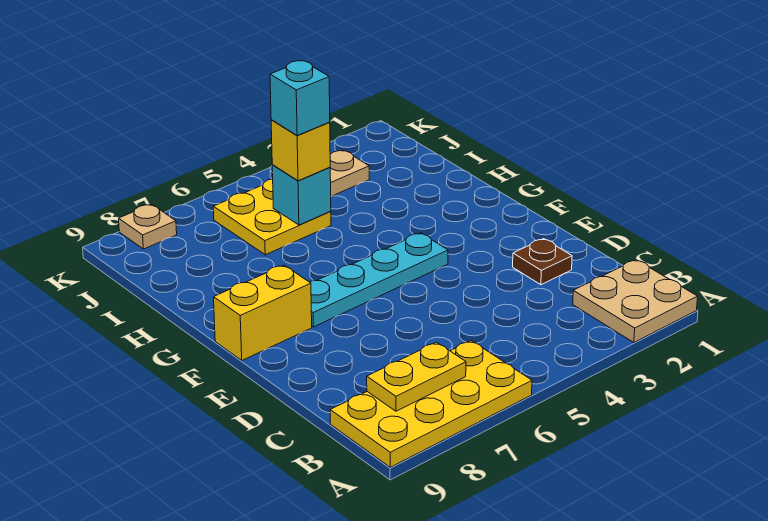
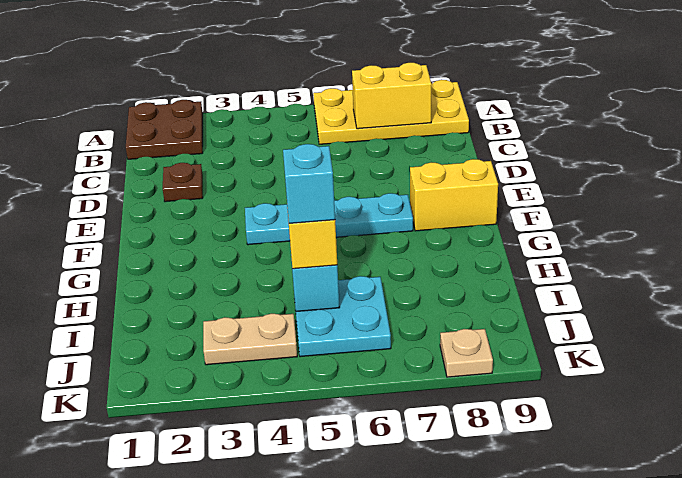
tan 2x2 plate [573,260,698,343] -> brown 2x2 plate [126,100,203,159]
yellow 1x2 plate [367,342,466,411] -> yellow 1x2 brick [352,63,432,129]
yellow 2x2 plate [213,179,331,255] -> cyan 2x2 plate [294,276,391,357]

